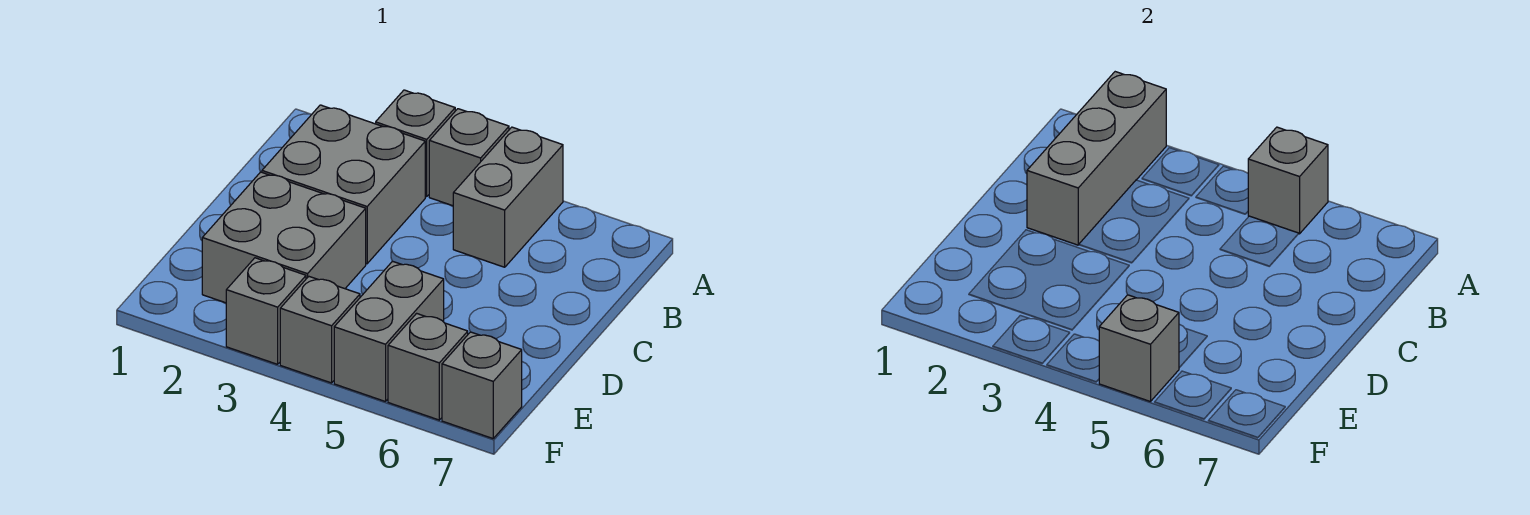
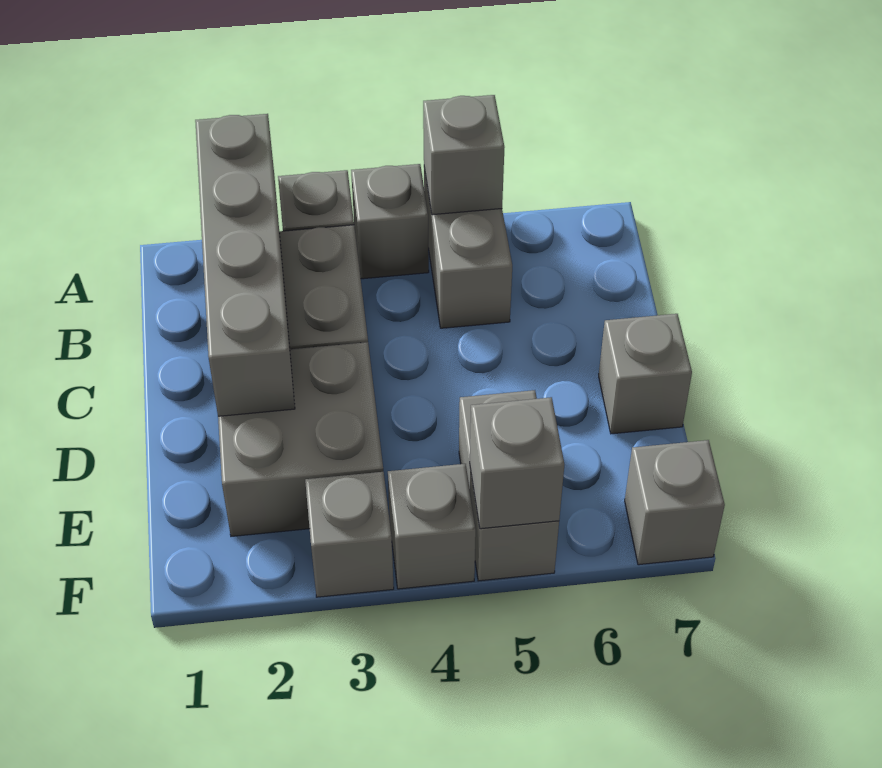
grey 1x3 brick [1027,72,1166,245] -> grey 1x4 brick [195,114,295,416]
grey 1x1 brick [388,313,468,420] -> grey 1x1 brick moved to [599,314,692,434]

